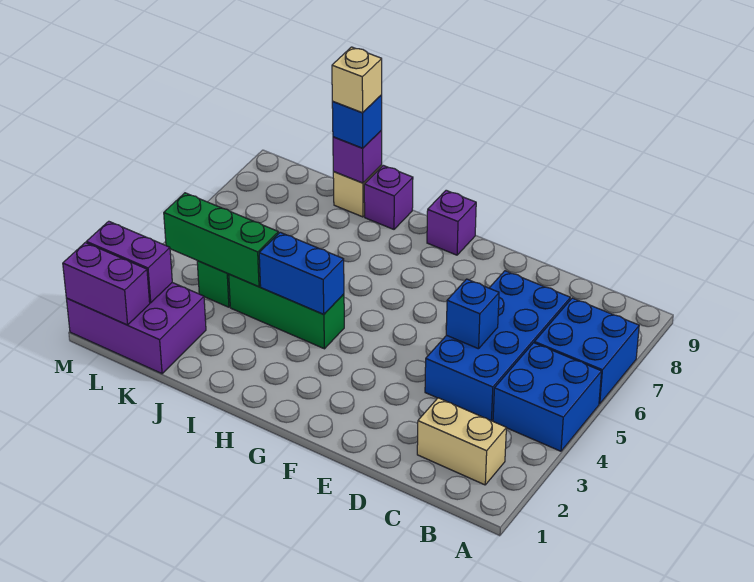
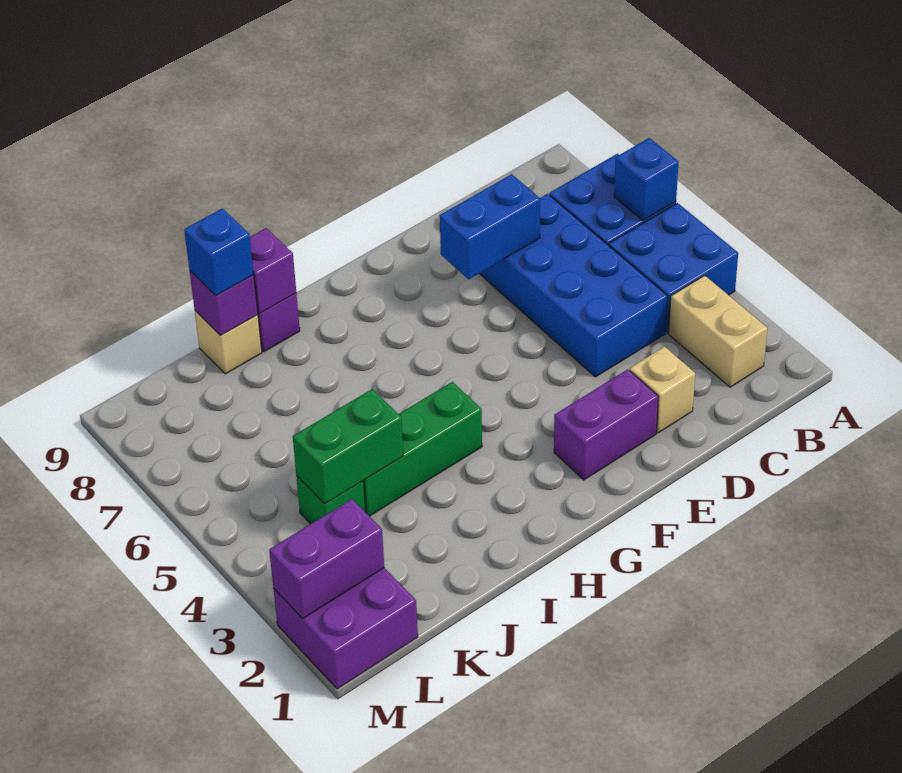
tan 1x2 brick [417,398,506,485] -> tan 1x2 brick turned to [669,275,768,387]
blue 1x1 brick [446,279,499,349] -> blue 1x1 brick moved to [614,138,679,221]
purple 1x1 brick [427,190,476,255] -> purple 1x1 brick moved to [250,228,296,313]
blue 1x2 brick [259,232,344,314] -> blue 1x2 brick moved to [440,174,540,279]
green 1x3 brick [164,193,278,287] -> green 1x2 brick [293,389,403,504]
tan 1x1 brick [332,47,382,113] -> tan 1x1 brick moved to [630,347,695,433]
purple 2x3 brick [66,283,206,374] -> purple 2x2 brick [273,568,418,689]
purple 1x2 brick [63,243,150,325] -> purple 1x2 brick moved to [554,369,658,480]

